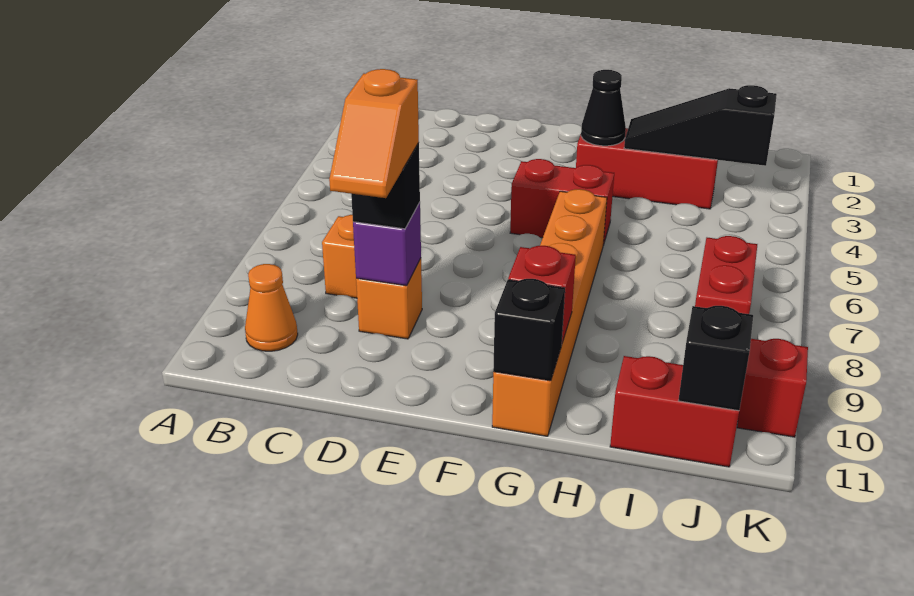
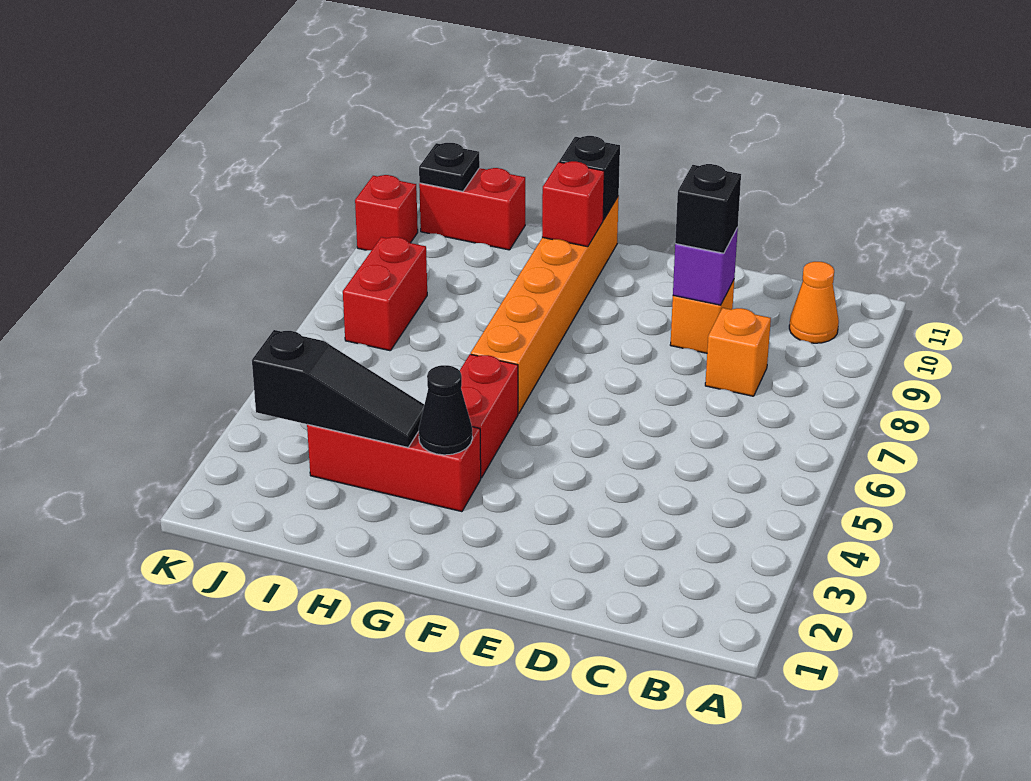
orange 1x2 slope [329,69,419,198] -> none
red 1x2 brick [510,159,614,245] -> red 1x2 brick turned to [460,354,518,478]
black 1x1 brick [678,306,753,411] -> black 1x1 plate [419,143,480,192]

